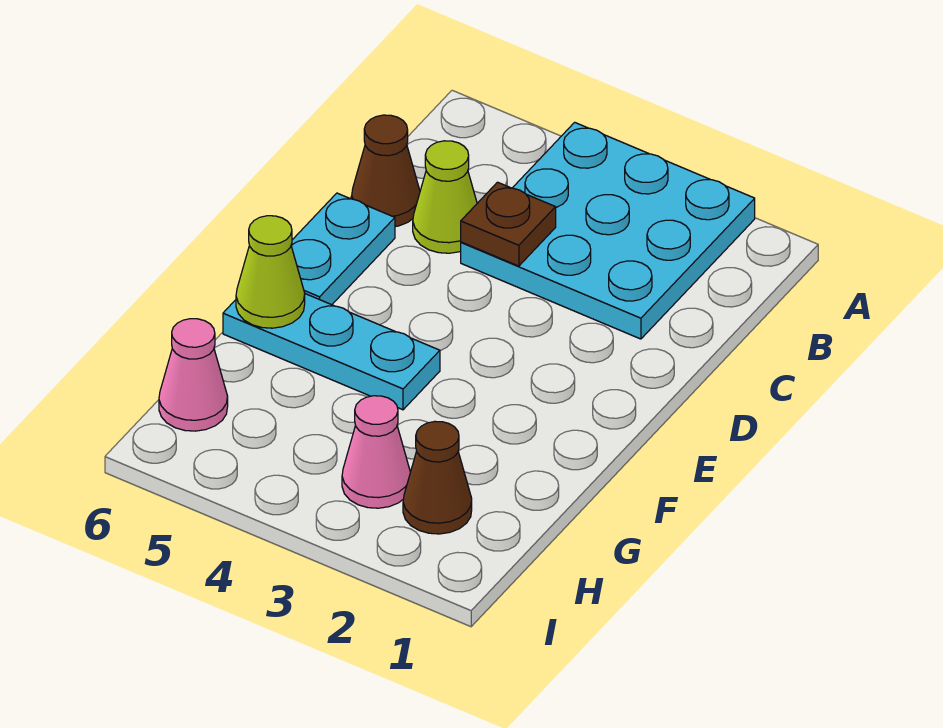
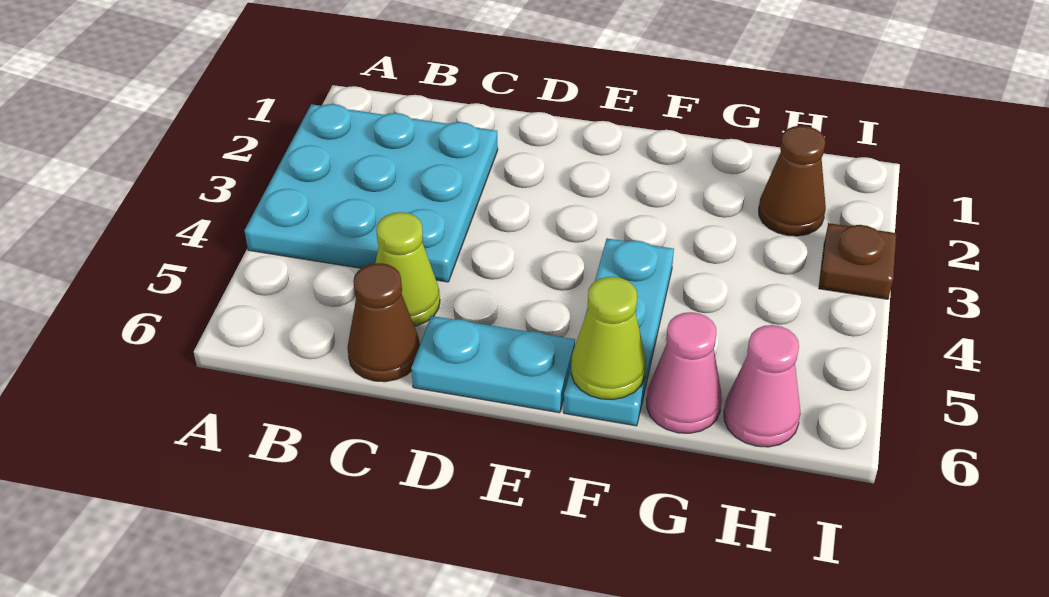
brown 1x1 plate [461,182,556,266] -> brown 1x1 plate moved to [819,223,896,299]
pink 1x1 cone [342,396,410,508] -> pink 1x1 cone moved to [647,312,722,433]

